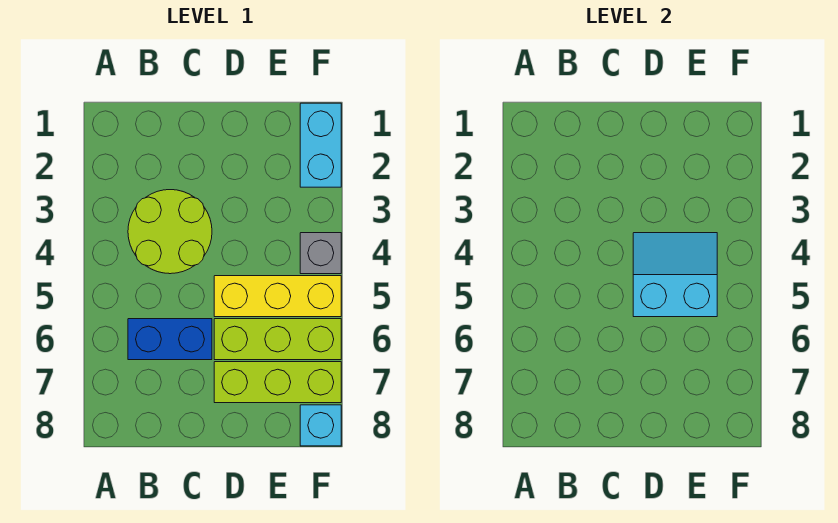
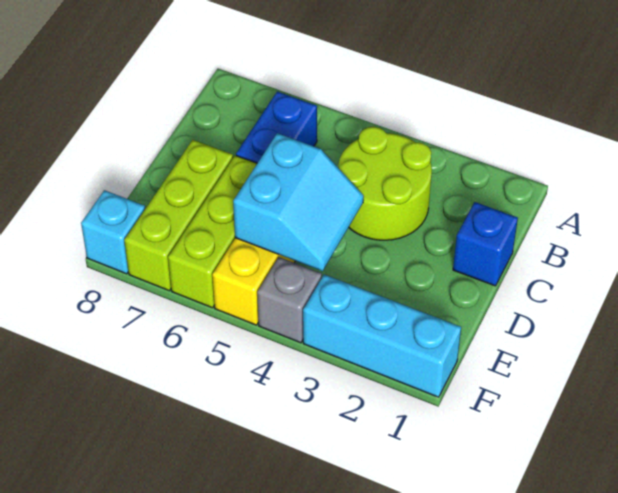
none -> blue 1x1 brick [453,202,518,286]
cyan 1x2 brick [300,103,341,187] -> cyan 1x3 brick [303,274,461,397]

